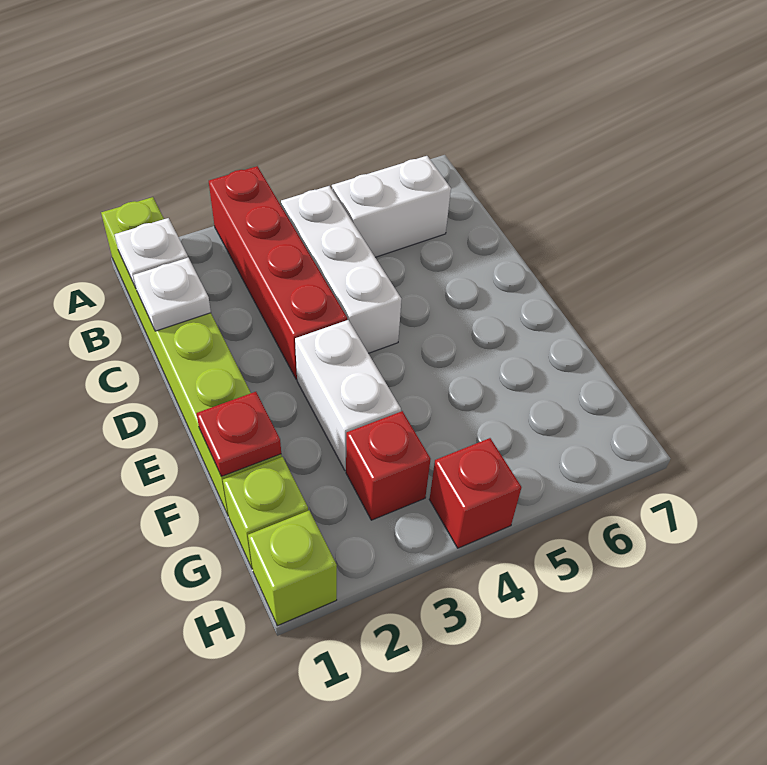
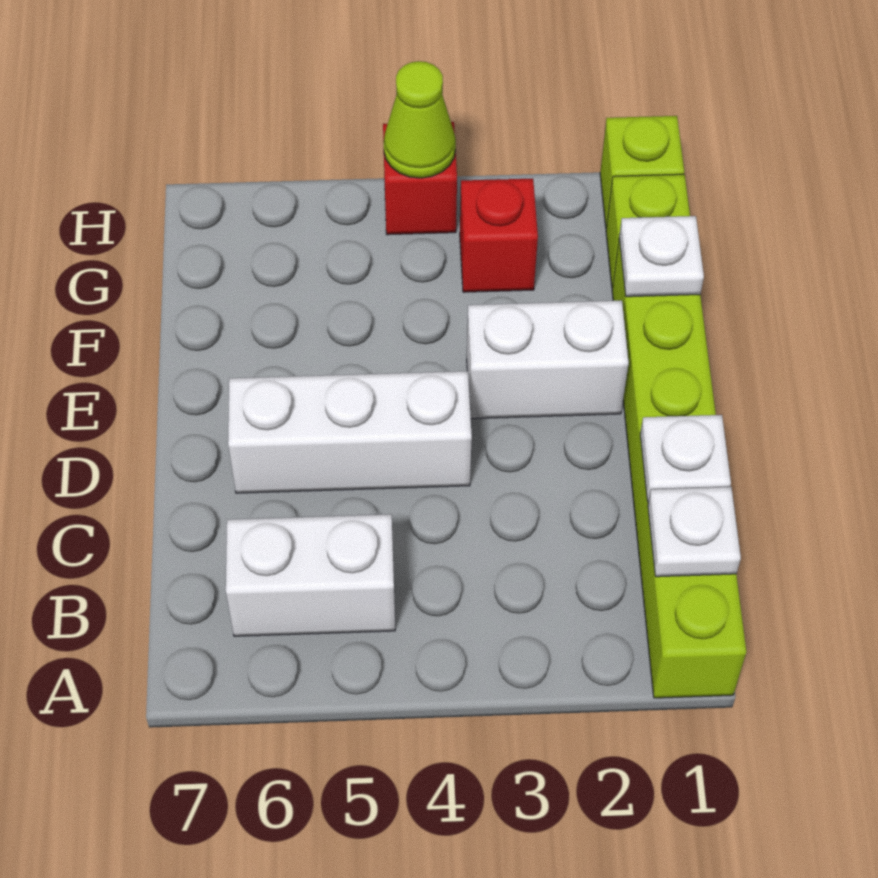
red 1x4 brick [209,166,347,379] -> none
white 1x3 brick [281,186,401,353] -> white 1x3 brick turned to [228,371,472,493]
white 1x2 brick [295,320,401,470] -> white 1x2 brick turned to [467,300,629,419]
red 1x1 plate [196,392,281,476] -> white 1x1 plate [619,216,704,297]
none -> lime 1x1 cone [383,61,456,178]

